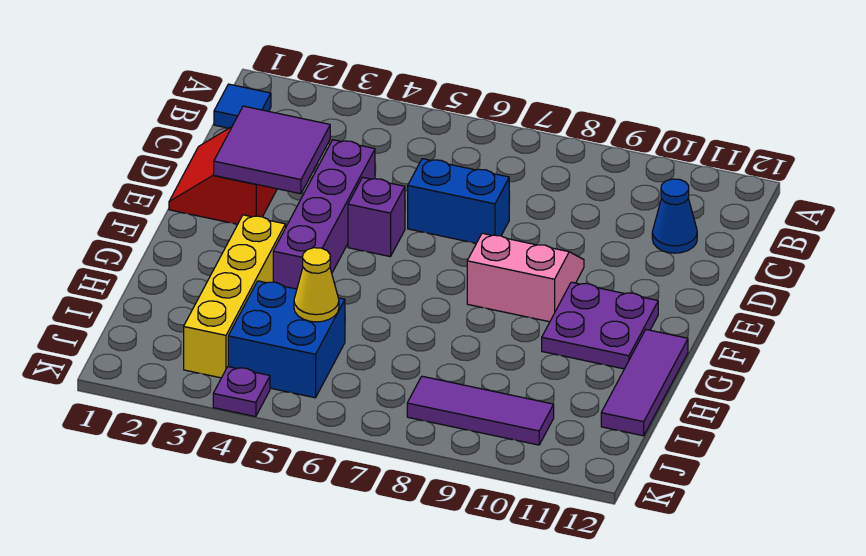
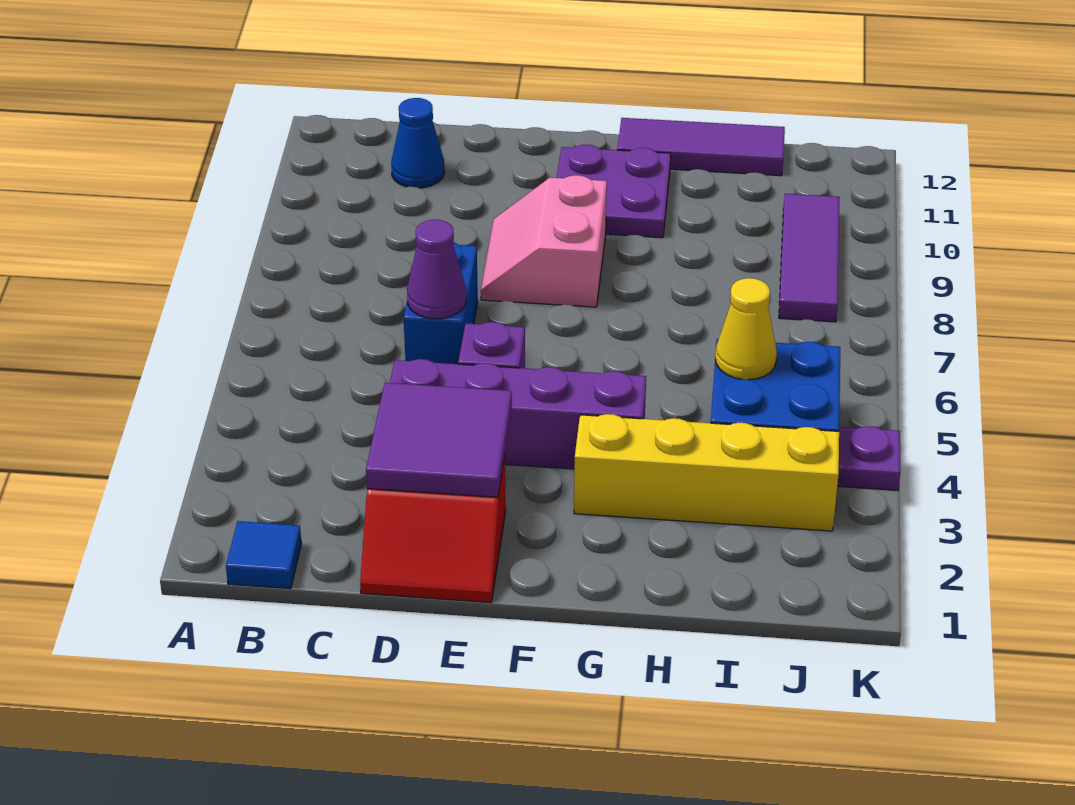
none -> purple 1x1 cone [407,220,466,319]

